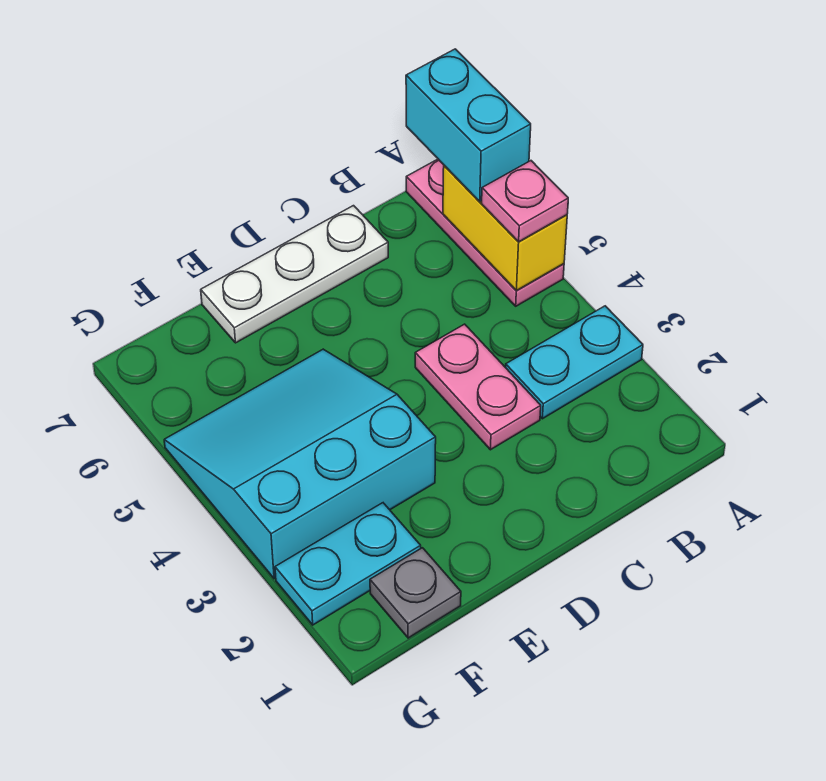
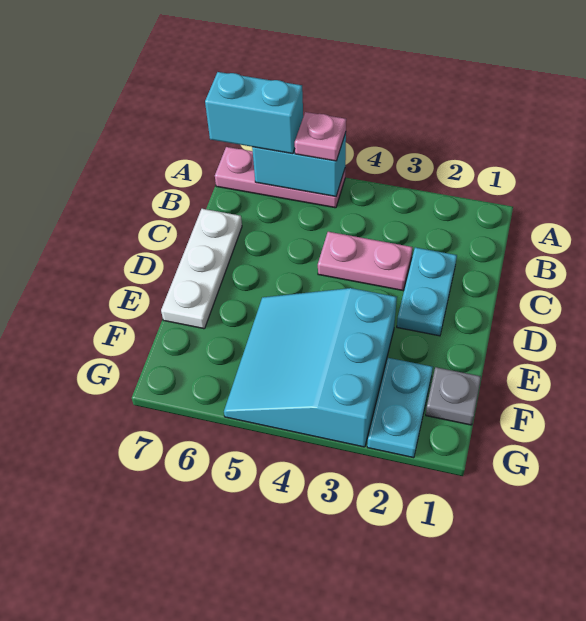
cyan 1x2 plate [506,306,643,419] -> cyan 1x2 plate moved to [397,247,457,336]
yellow 1x2 brick [443,166,567,291] -> cyan 1x2 brick [252,133,346,197]

